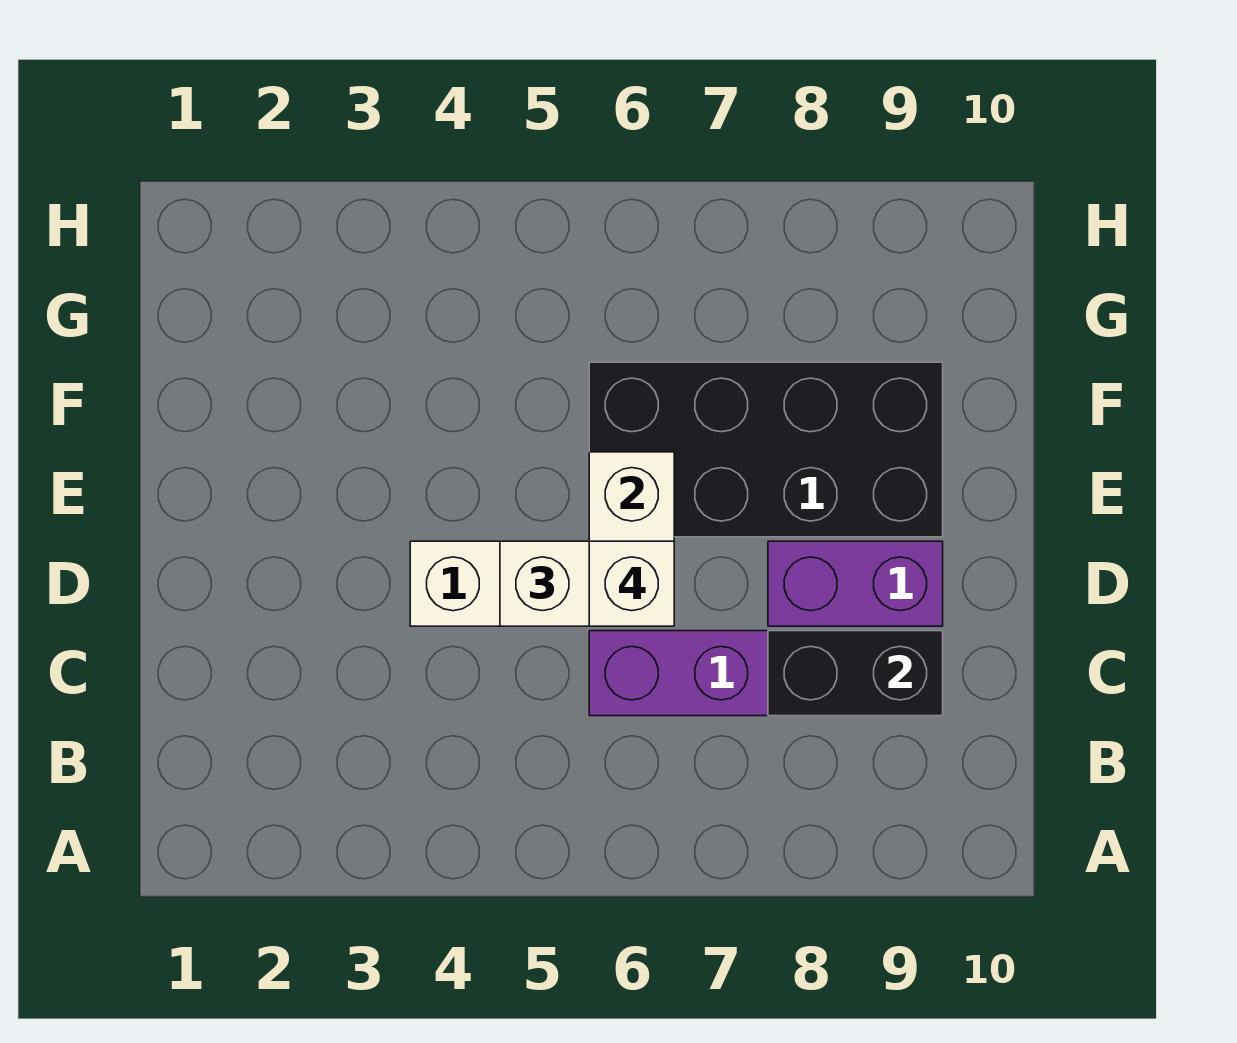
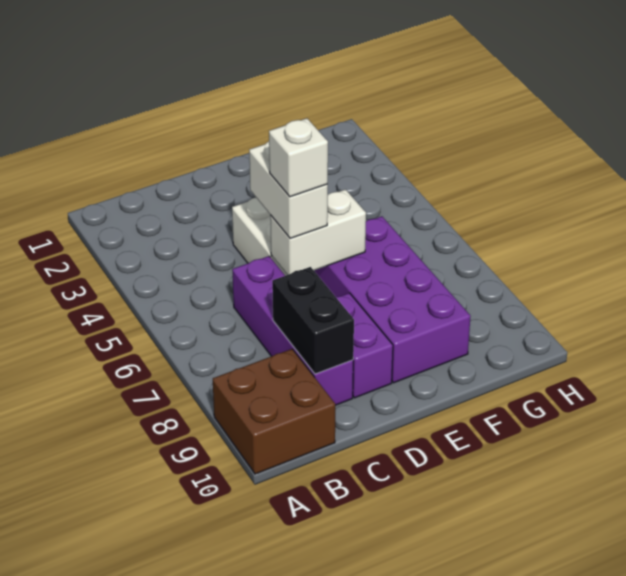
none -> brown 2x2 brick [213,349,335,474]
black 2x4 brick [589,362,943,537] -> purple 2x4 brick [314,216,470,383]

